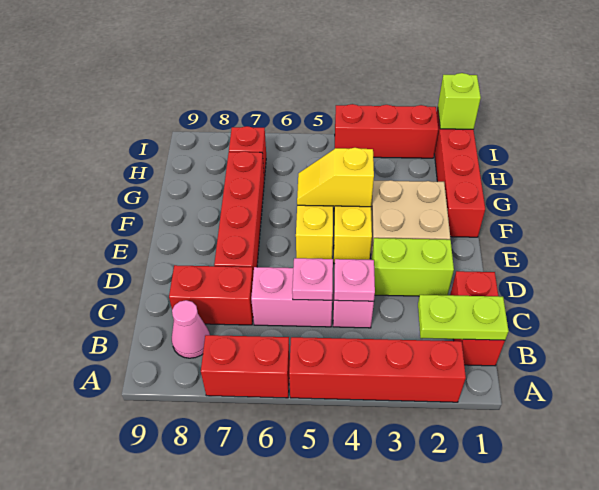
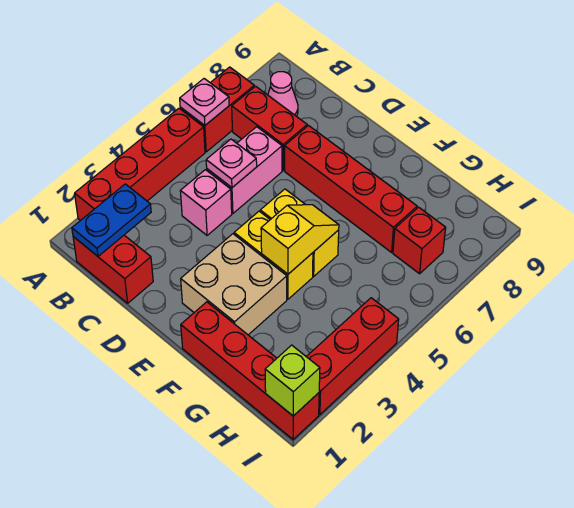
lime 1x2 plate [418,295,508,340] -> blue 1x2 plate [72,184,151,256]
pink 1x1 plate [334,259,375,301] -> pink 1x1 plate moved to [180,79,229,125]
red 1x2 brick [169,265,253,325] -> red 1x2 brick turned to [232,86,307,170]
lime 1x2 brick [371,238,454,296] -> none

